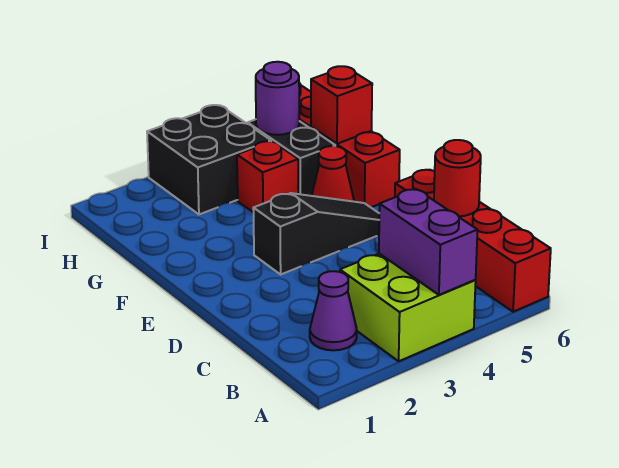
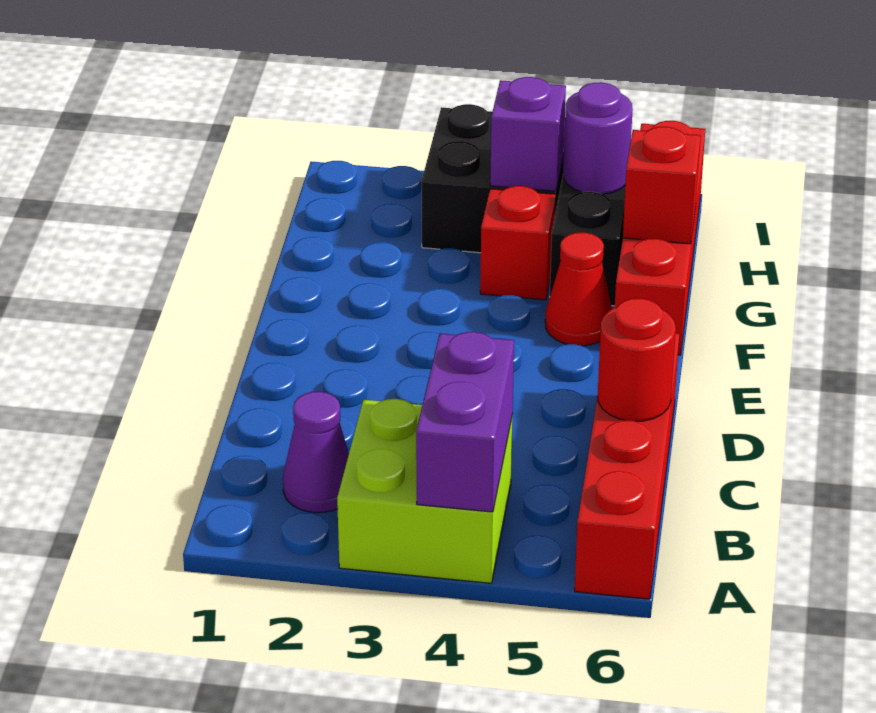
black 1x3 slope [253,193,379,274] -> none
none -> purple 1x1 brick [490,77,566,191]

